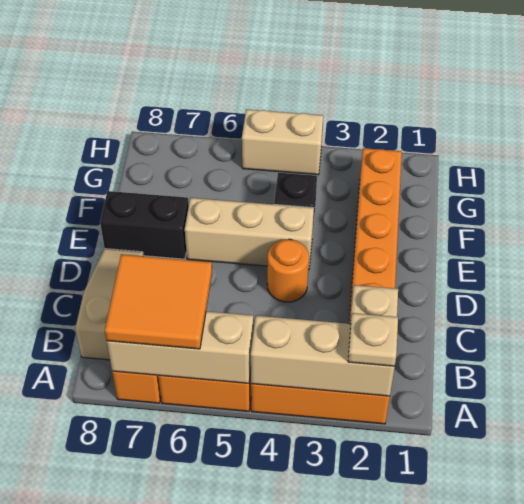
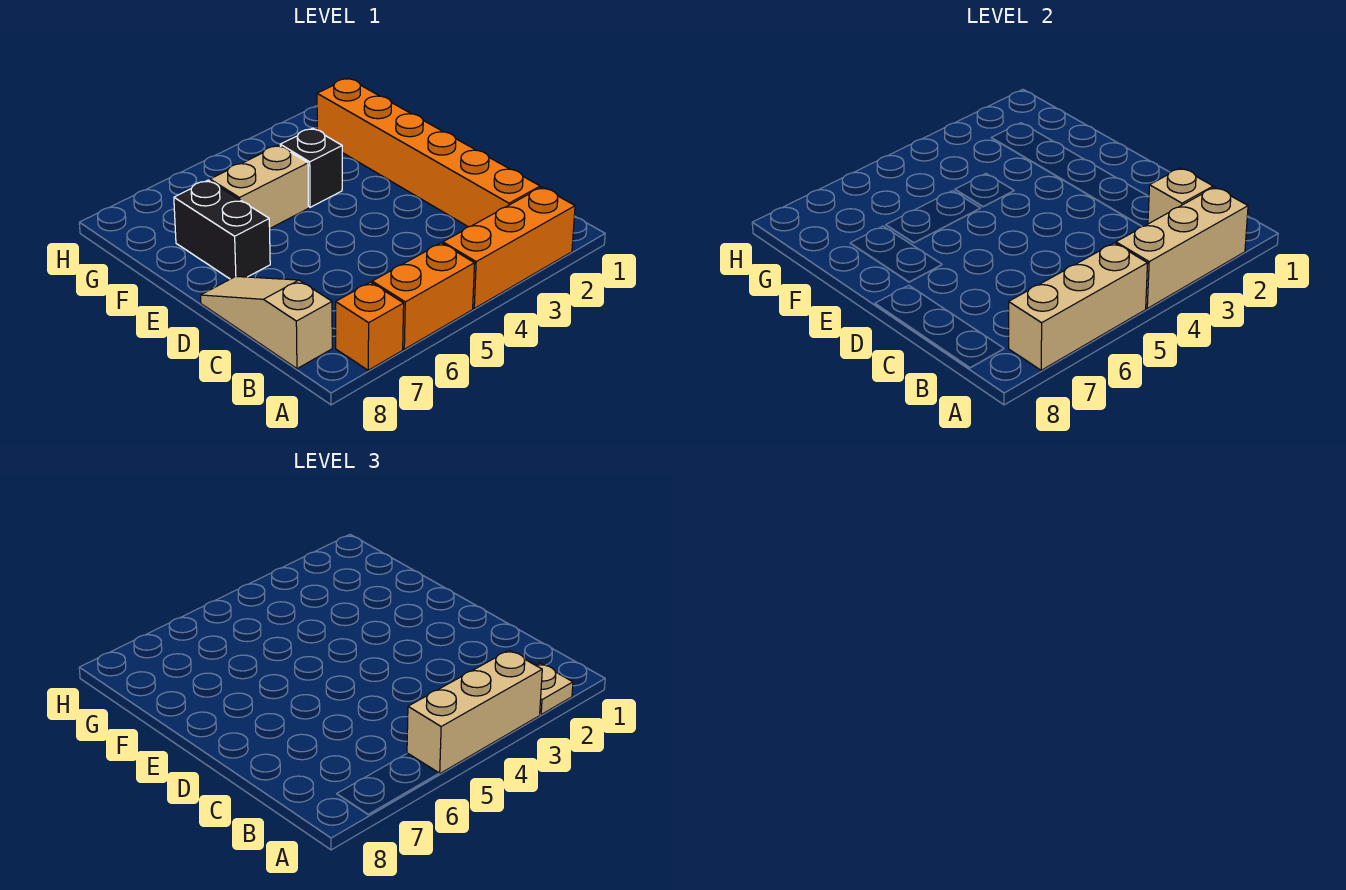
orange 2x2 tile [105,254,212,349] -> none
orange 1x1 round brick [267,239,309,302] -> none
tan 1x3 brick [185,198,314,270] -> tan 1x3 brick moved to [407,650,542,773]
black 1x2 brick [100,191,189,259] -> black 1x2 brick turned to [174,180,270,279]
tan 1x2 brick [242,109,323,175] -> tan 1x2 brick moved to [210,145,309,228]

